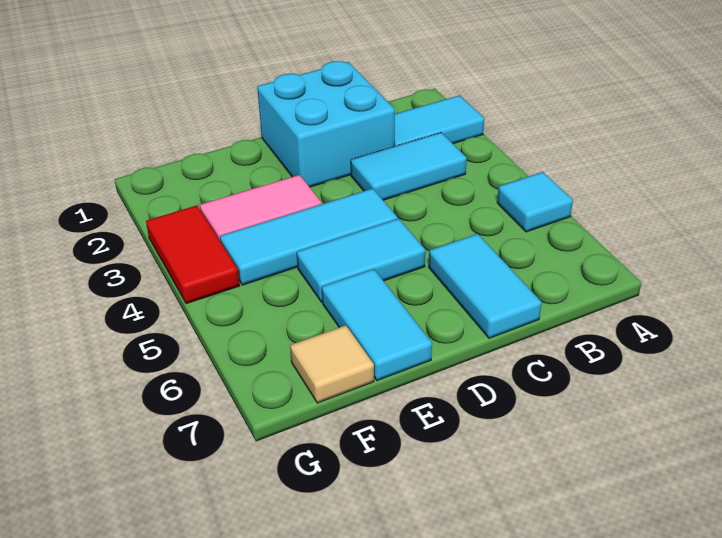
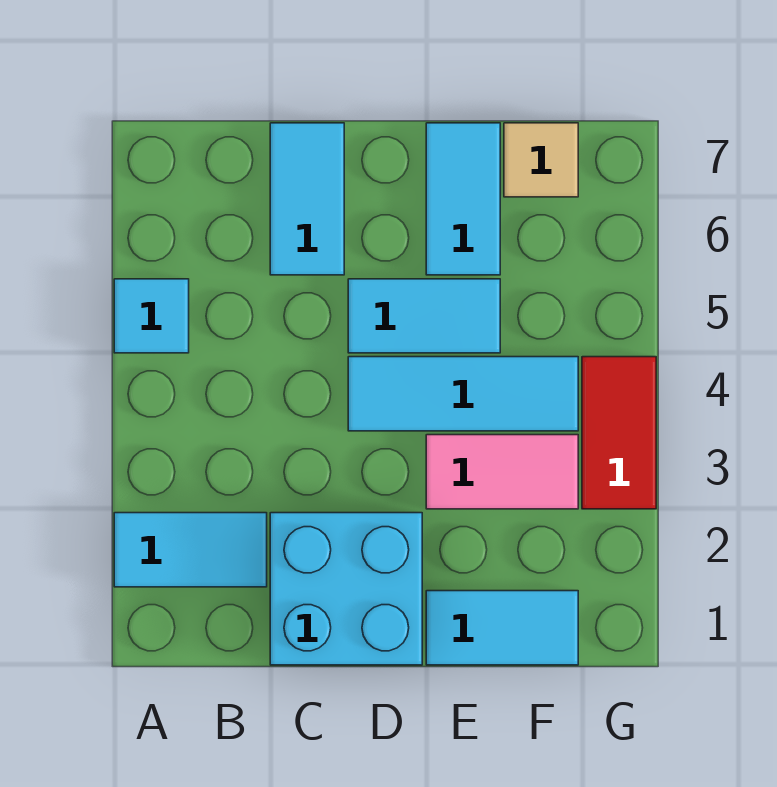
cyan 1x2 tile [351,133,467,200] -> cyan 1x2 tile moved to [426,591,578,665]

